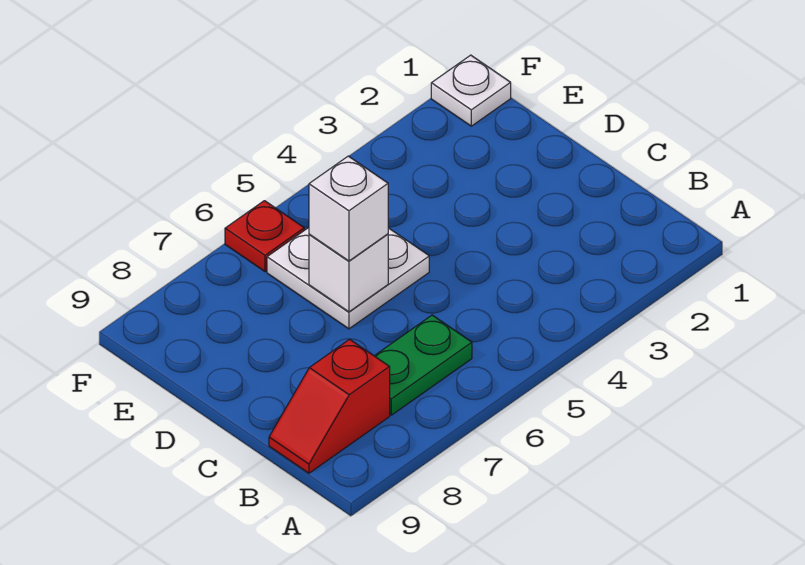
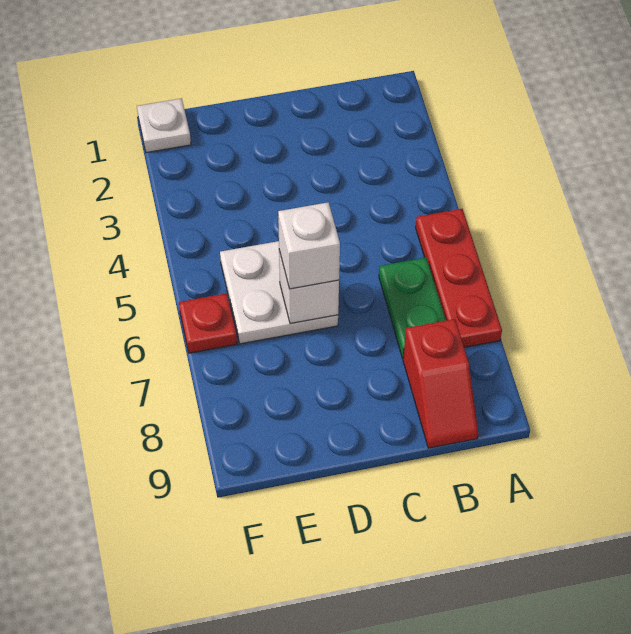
none -> red 1x3 plate [416,209,502,347]

